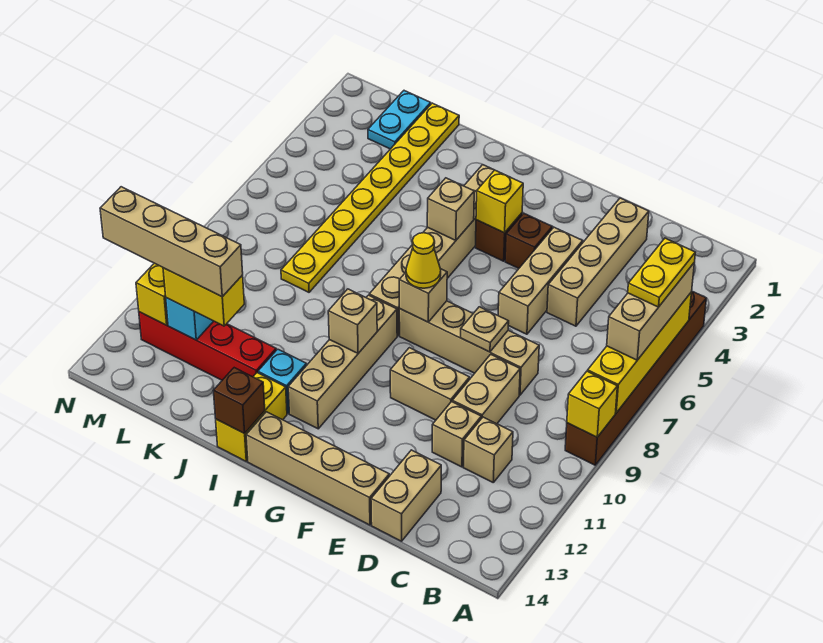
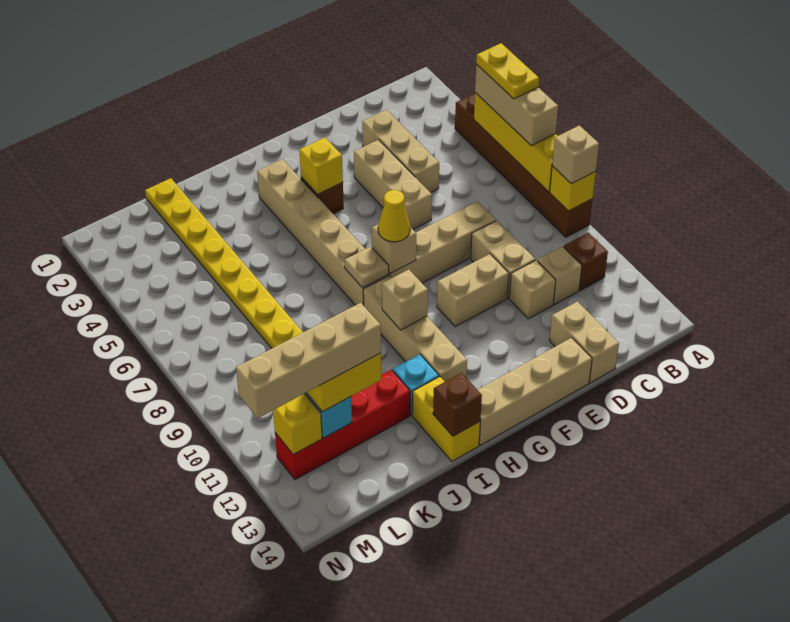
tan 1x4 brick [547,198,649,326] -> tan 1x3 brick [362,110,439,193]
tan 1x1 plate [461,307,509,352] -> tan 1x1 plate moved to [345,246,389,288]
brown 1x1 brick [505,213,552,268] -> brown 1x1 brick moved to [564,233,608,290]
tan 1x1 brick [427,178,474,240] -> tan 1x1 brick moved to [552,125,599,184]
cyan 1x2 plate [368,91,431,149] -> none

